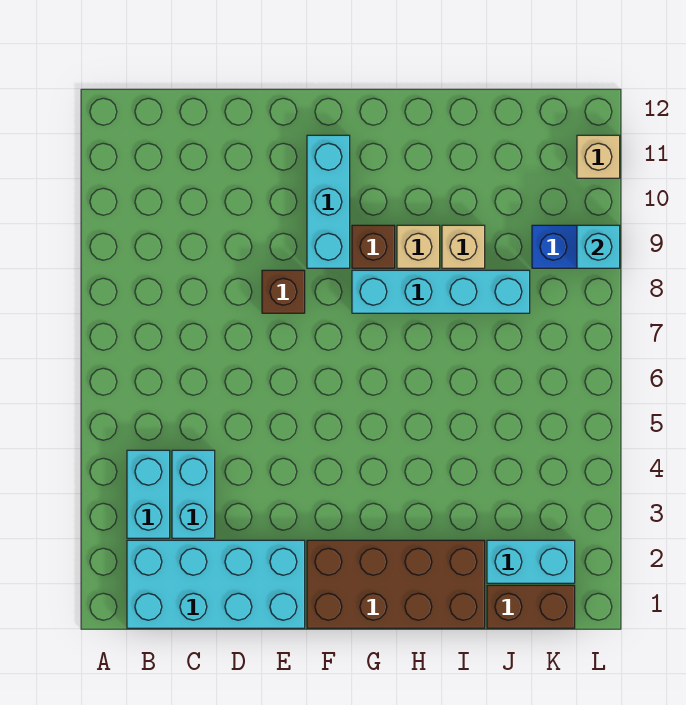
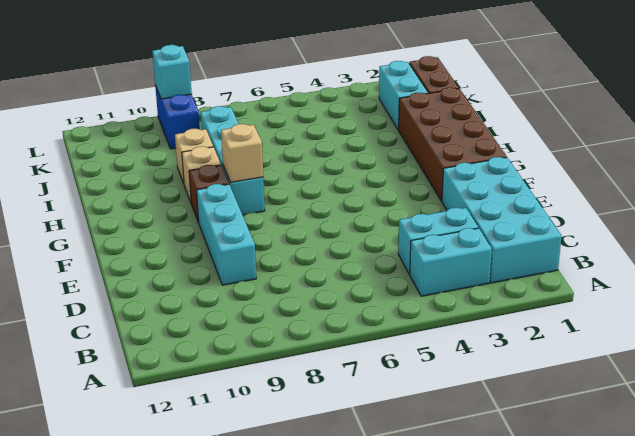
brown 1x1 brick [262,270,305,313] -> none
cyan 1x3 brick [307,135,350,268] -> cyan 1x3 brick turned to [197,184,256,285]
tan 1x1 brick [577,135,620,178] -> tan 1x1 brick moved to [221,124,263,182]

